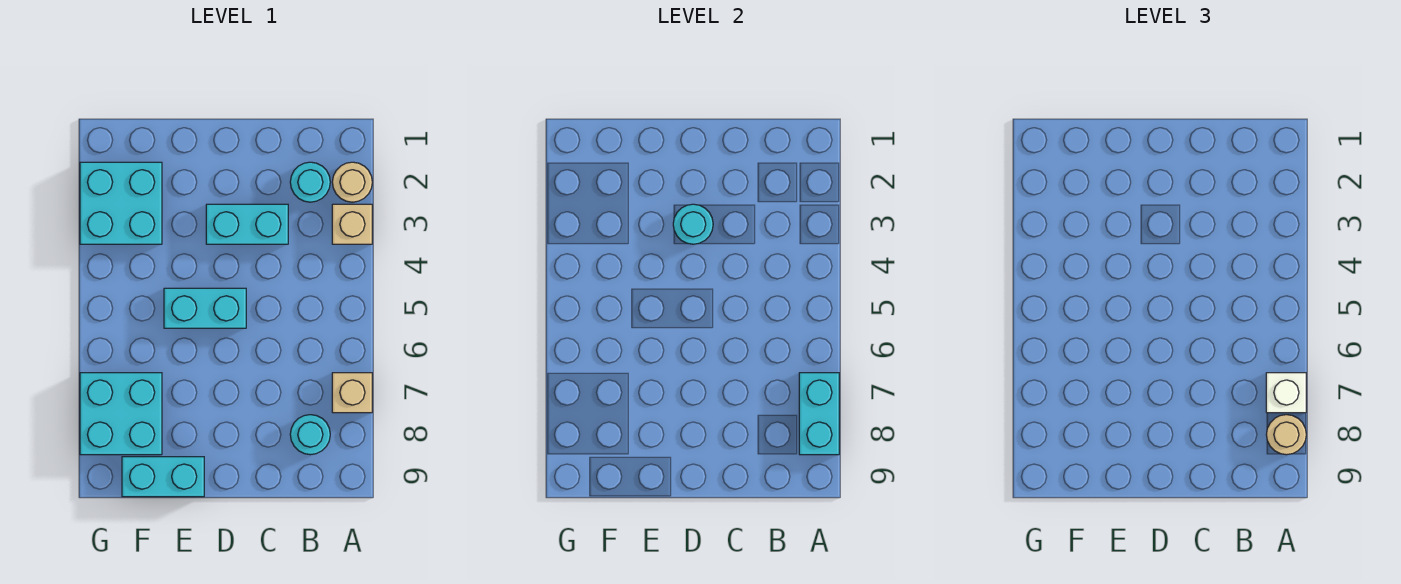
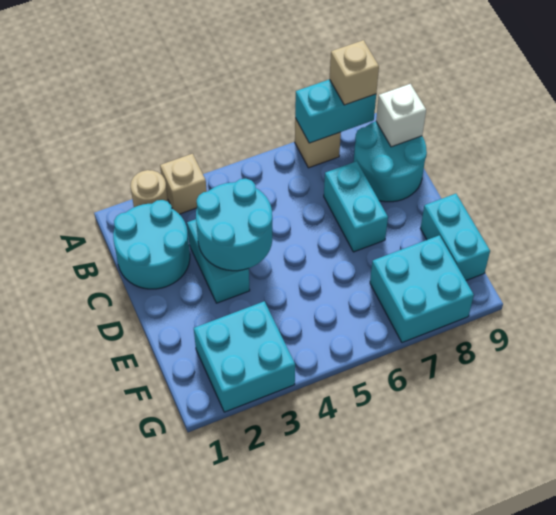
white 1x1 brick [1266,373,1306,413] -> white 1x1 brick moved to [376,84,426,147]
tan 1x1 round brick [1266,415,1306,455] -> tan 1x1 brick [330,40,379,105]
cyan 1x1 round brick [290,162,330,202] -> cyan 2x2 round brick [113,200,190,289]
cyan 1x1 round brick [290,415,330,455] -> cyan 2x2 round brick [354,122,427,202]
cyan 1x1 round brick [673,204,713,244] -> cyan 2x2 round brick [196,179,272,271]
cyan 1x2 brick [164,288,246,328] -> cyan 1x2 brick moved to [324,161,388,252]

